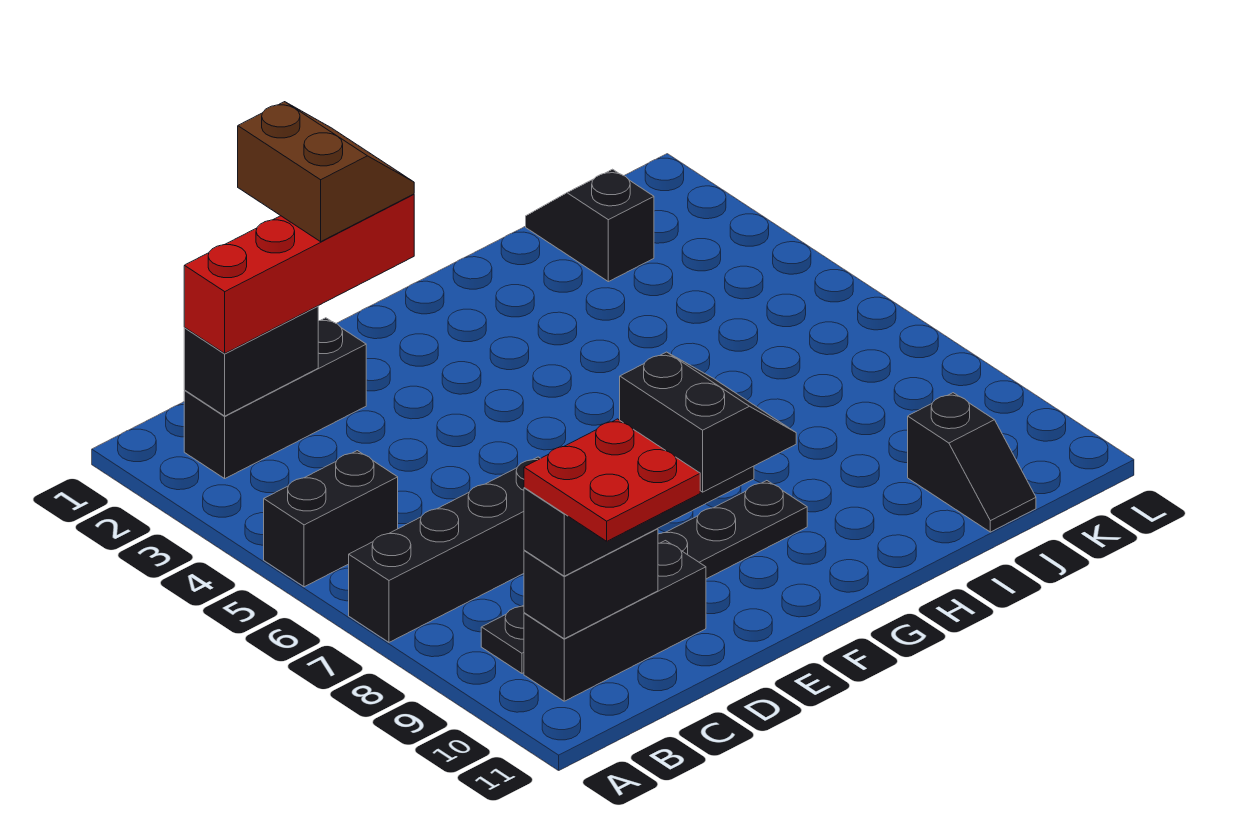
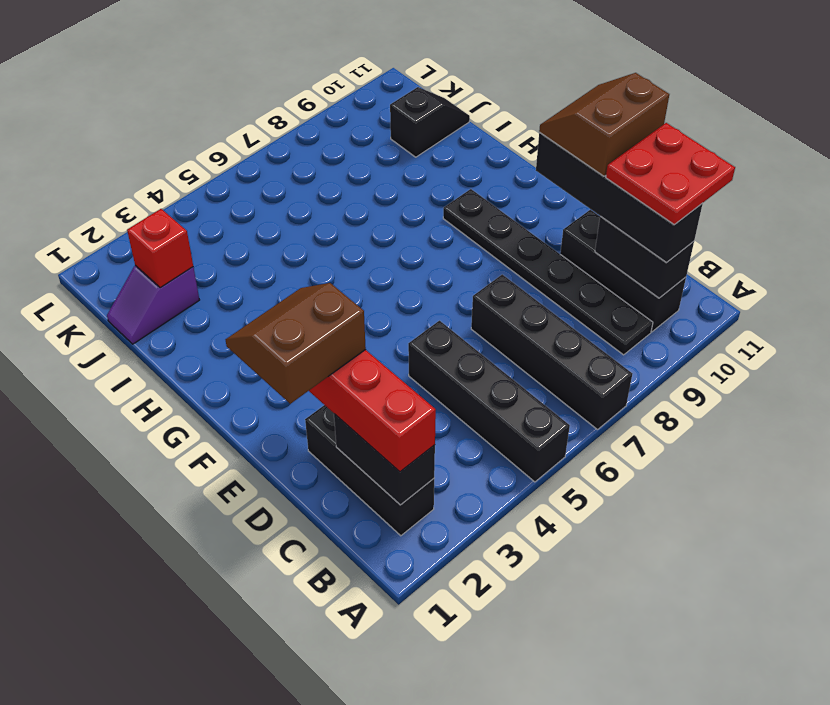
black 1x2 brick [264,451,398,587] -> black 1x4 brick [408,321,570,482]
black 2x2 slope [620,352,796,492] -> brown 2x2 slope [539,73,669,176]
black 1x2 slope [526,169,654,282] -> purple 1x2 slope [107,265,199,344]
none -> red 1x1 brick [127,209,193,288]

